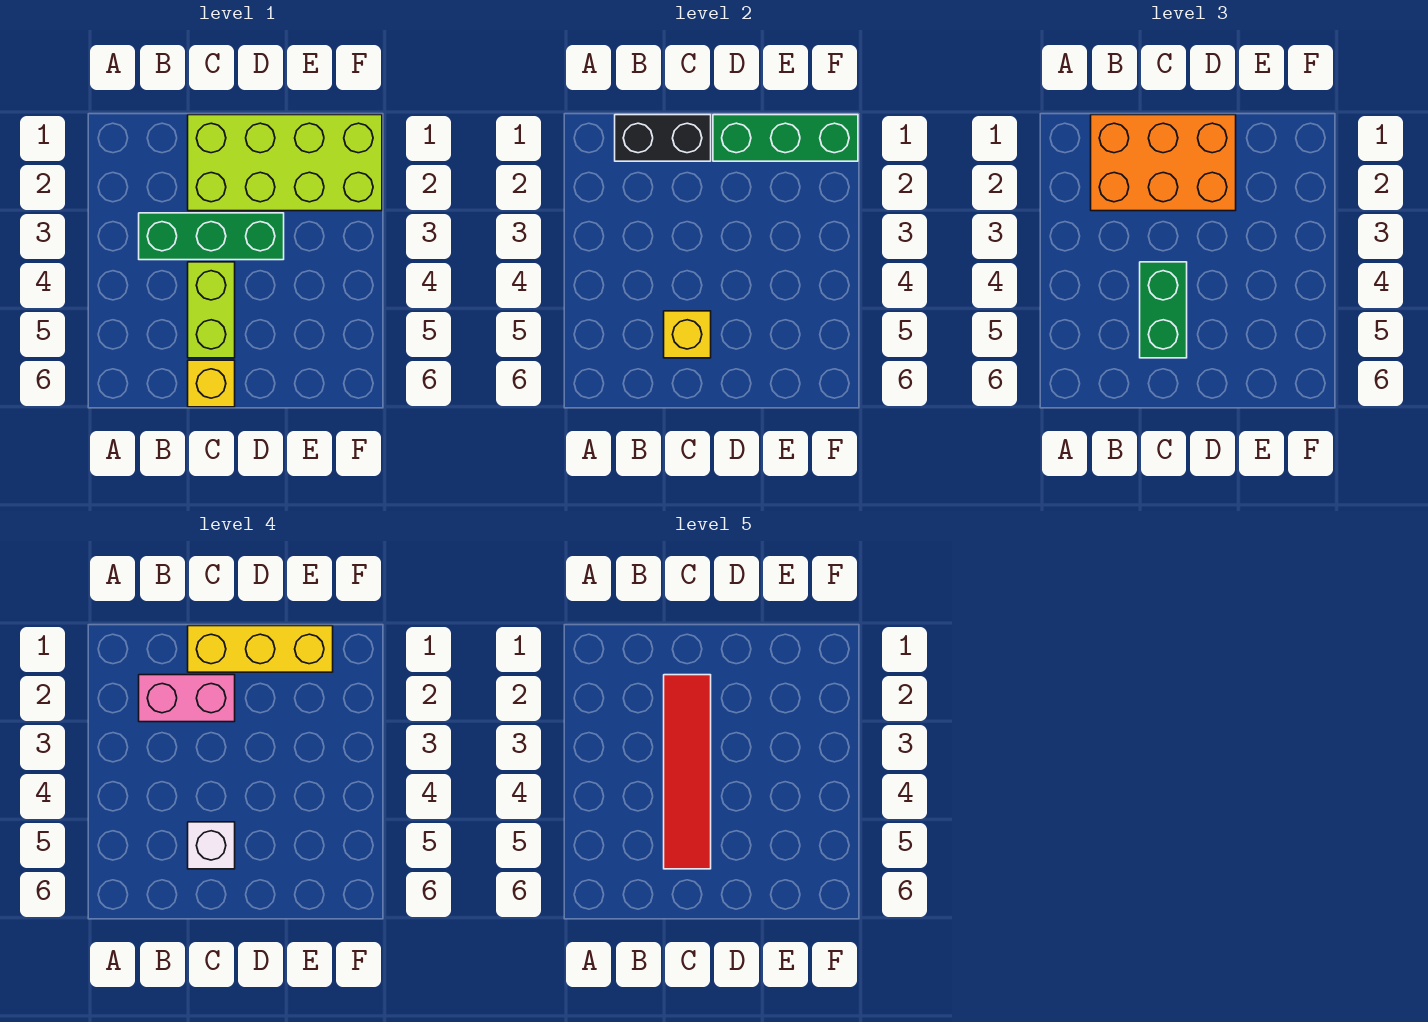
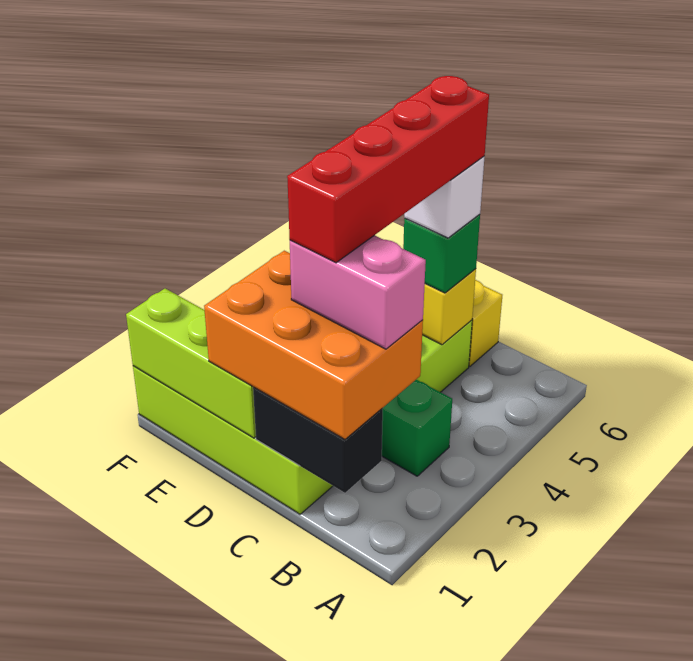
yellow 1x3 brick [188,626,333,672] -> none
red 1x4 tile [664,675,711,869] -> red 1x4 brick [287,76,489,263]
green 1x2 brick [1140,262,1187,358] -> green 1x1 brick [403,214,480,293]
green 1x3 brick [713,115,858,161] -> lime 1x3 brick [126,289,256,438]

